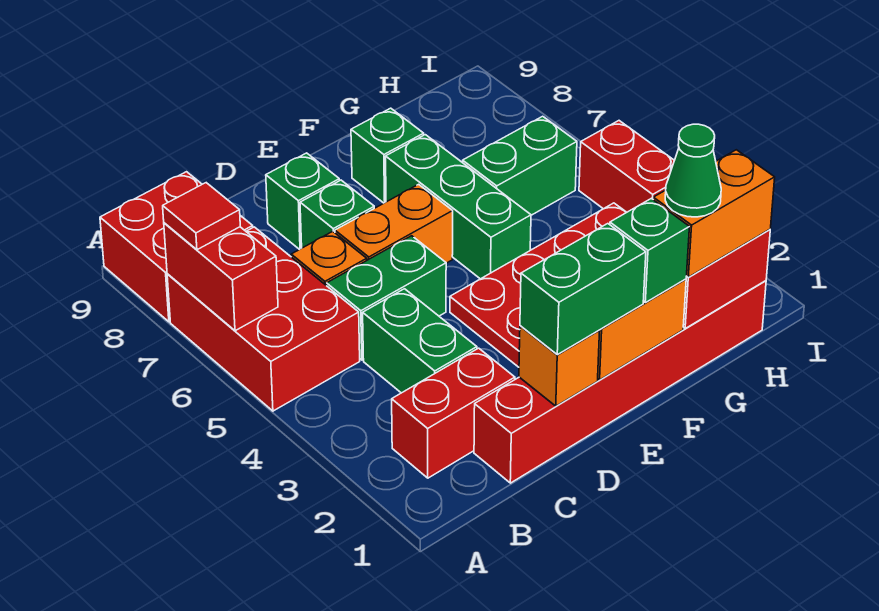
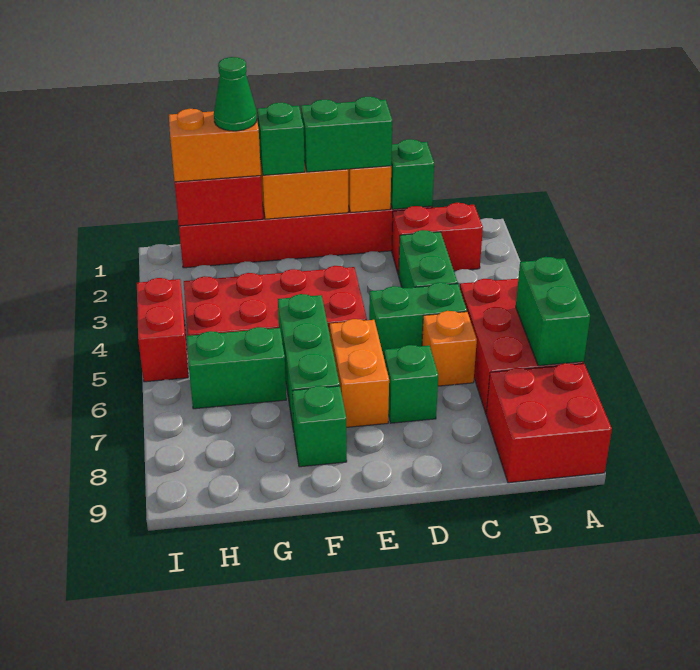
red 1x2 brick [164,223,278,331] -> green 1x2 brick [516,257,590,366]
red 1x1 tile [163,183,240,250] -> none
orange 1x2 brick [335,184,453,263] -> orange 1x2 brick turned to [330,319,389,427]
green 1x1 brick [266,153,339,250] -> green 1x1 brick moved to [391,139,434,209]

